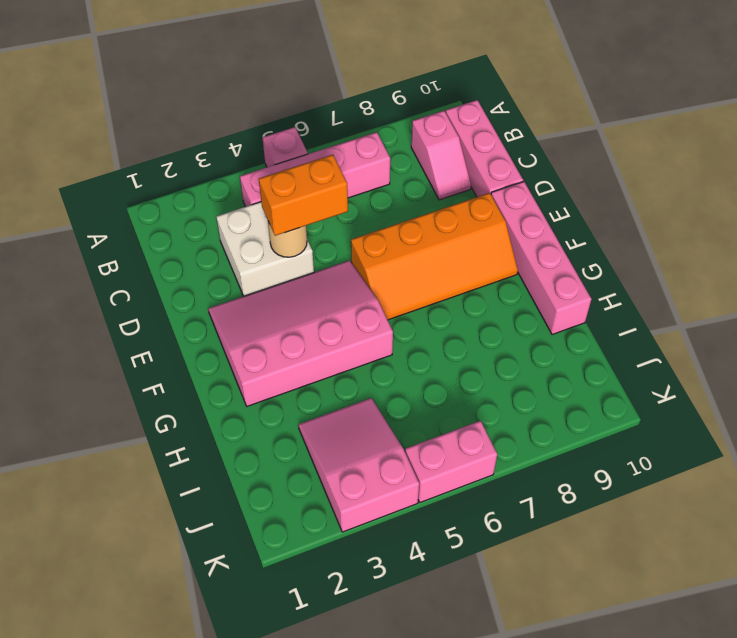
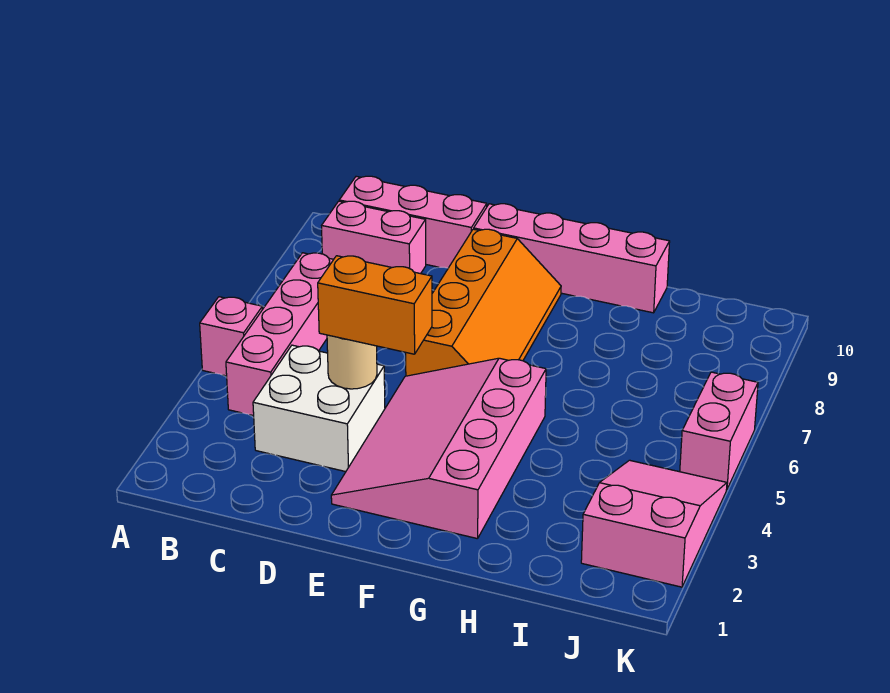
pink 1x2 slope [411,111,471,200] -> pink 1x2 brick [322,201,426,274]
orange 1x2 brick [259,155,348,236] -> orange 1x2 brick turned to [318,256,432,354]
pink 2x3 slope [298,398,419,532] -> pink 2x3 slope turned to [581,460,727,587]

